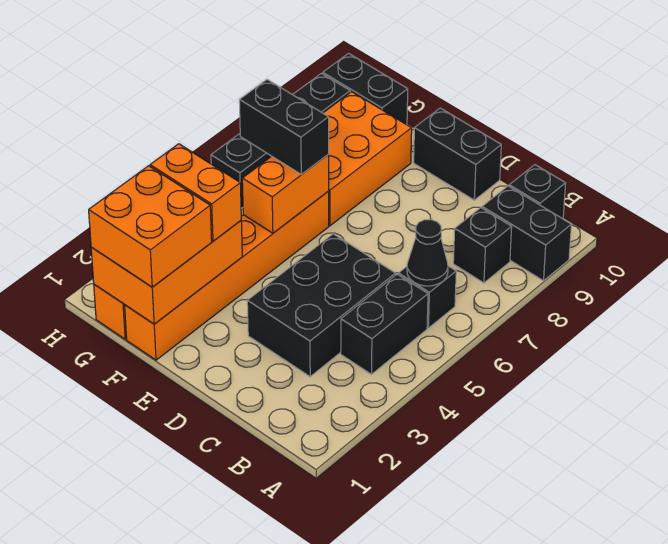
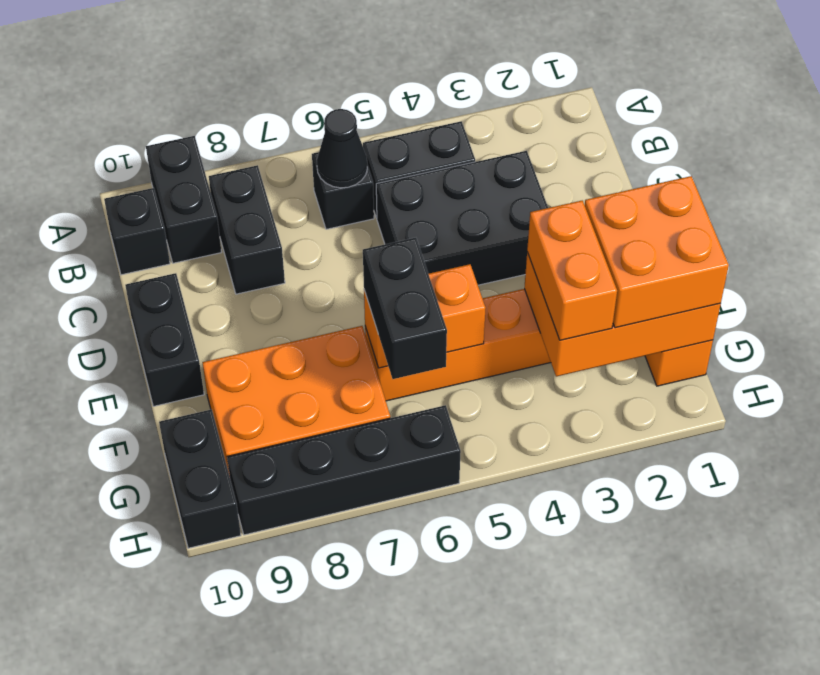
black 1x1 brick [453,208,512,283] -> black 1x2 brick [209,165,285,294]

